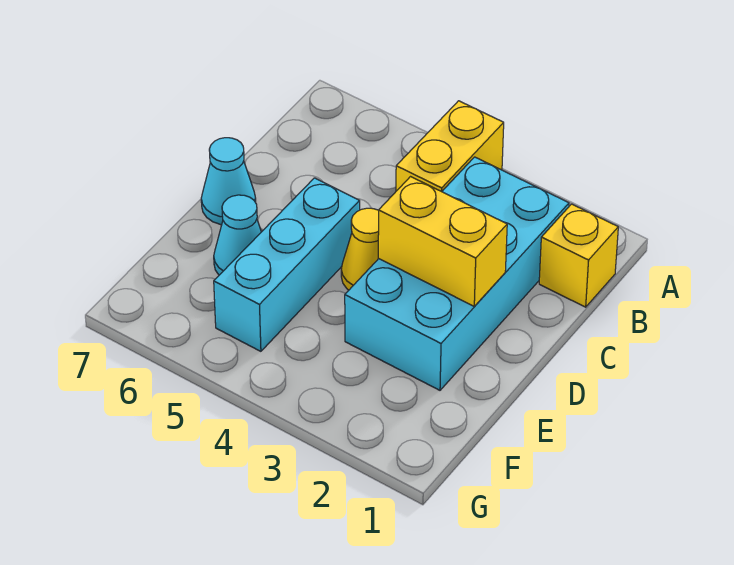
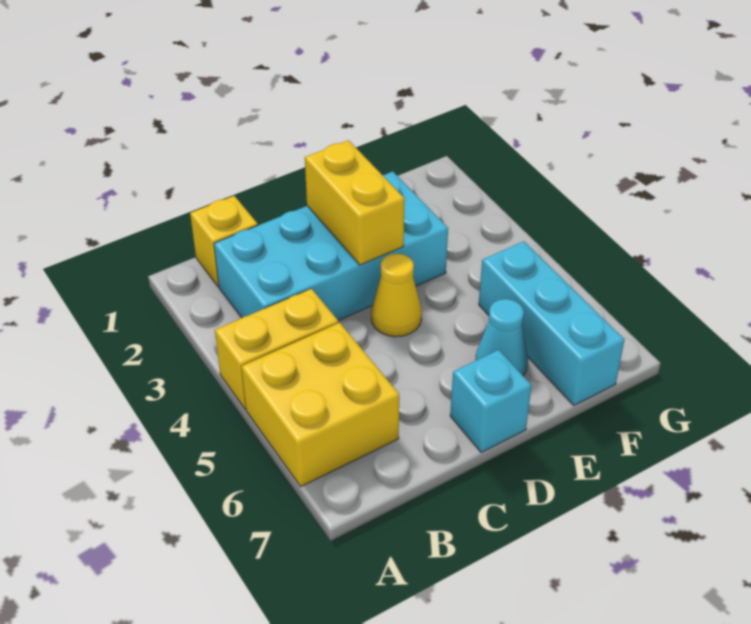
none -> yellow 2x2 brick [241,323,399,486]
cyan 1x3 brick [214,178,360,351] -> cyan 1x3 brick turned to [479,241,624,405]
cyan 1x1 cone [201,138,256,225] -> cyan 1x1 brick [450,350,532,452]

